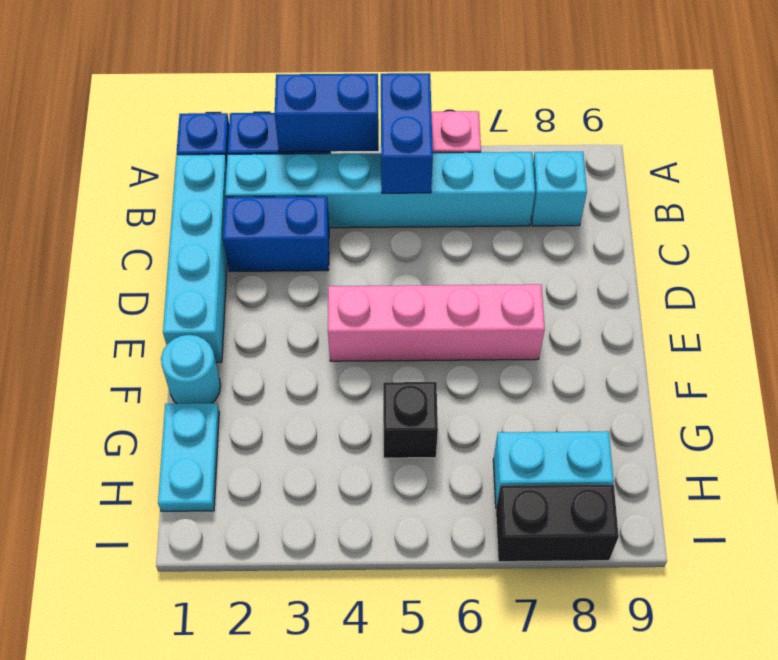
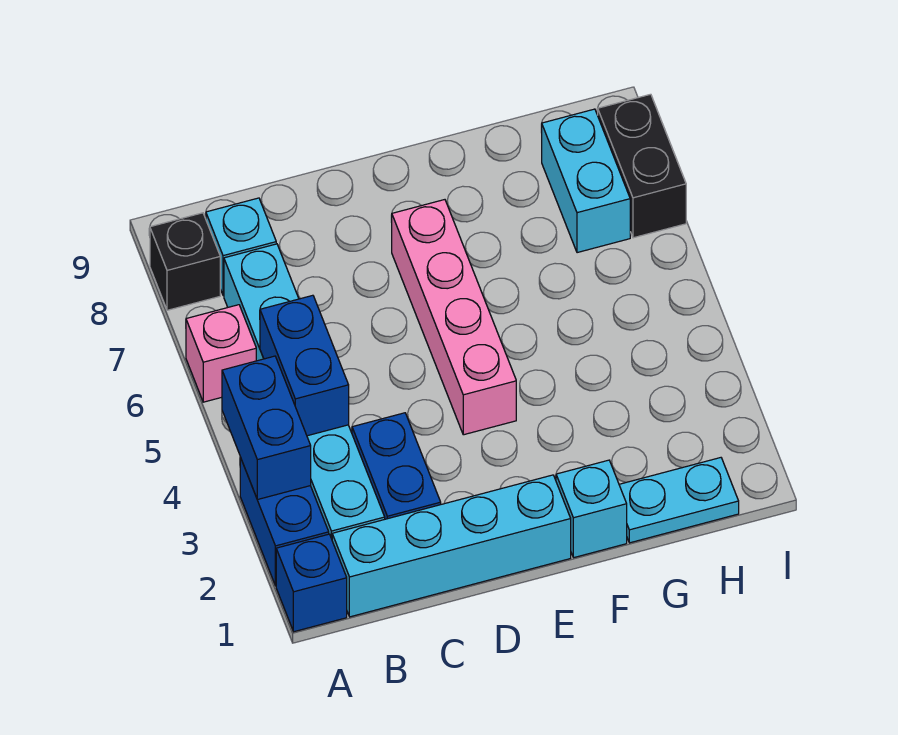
blue 1x2 brick [381,73,433,193] -> blue 1x2 brick turned to [260,295,349,436]
cyan 1x1 round brick [161,335,221,404] -> cyan 1x1 brick [556,460,627,558]
black 1x1 brick [383,382,438,458] -> black 1x1 brick moved to [150,213,220,310]

